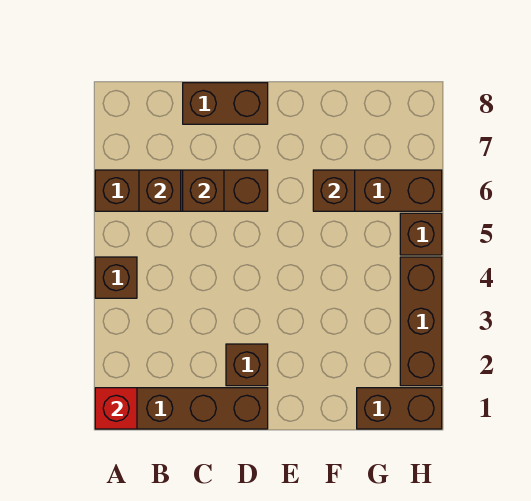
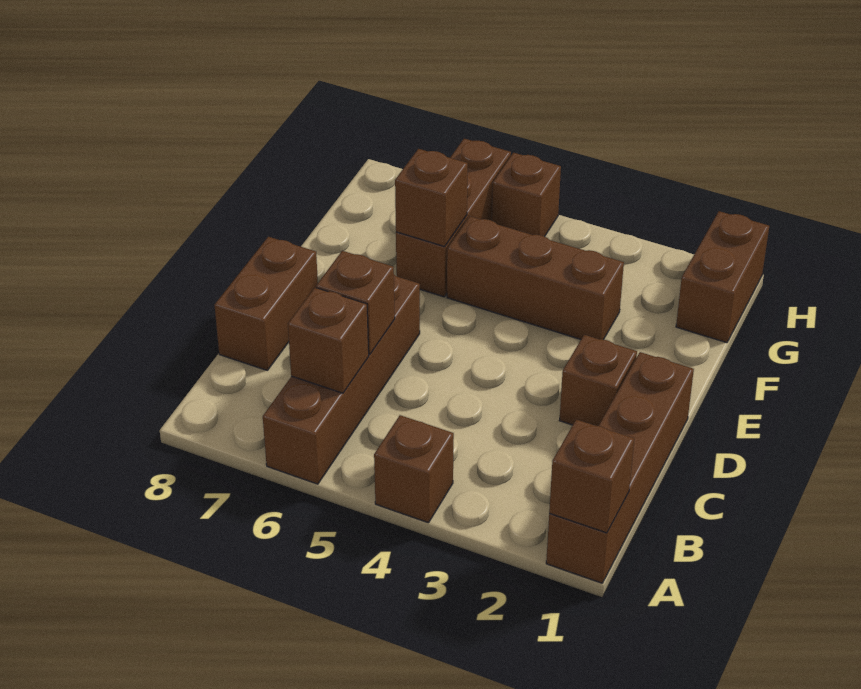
red 1x1 brick [95,388,137,429] -> brown 1x1 brick [549,419,634,533]
brown 1x3 brick [400,257,442,386] -> brown 1x3 brick moved to [447,216,624,340]

